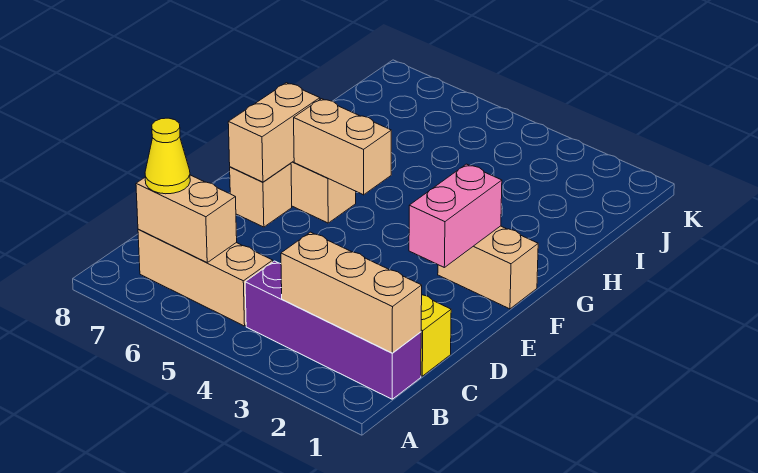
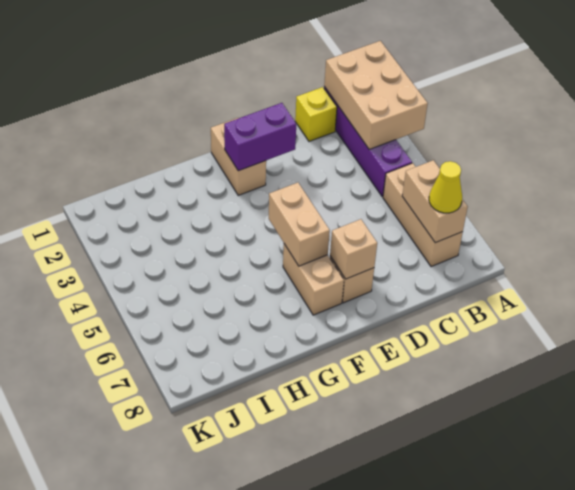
tan 1x3 brick [281,232,422,353] -> tan 2x3 brick [324,41,428,150]
pink 1x2 brick [409,164,502,267] -> purple 1x2 brick [224,103,296,171]
tan 1x2 brick [228,83,320,182] -> tan 1x1 brick [330,219,377,279]

